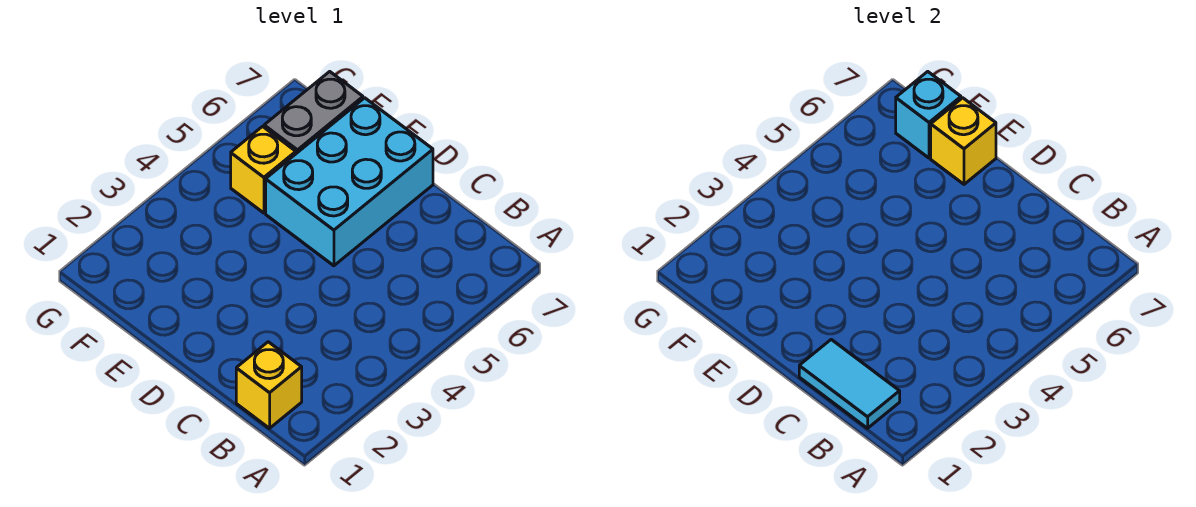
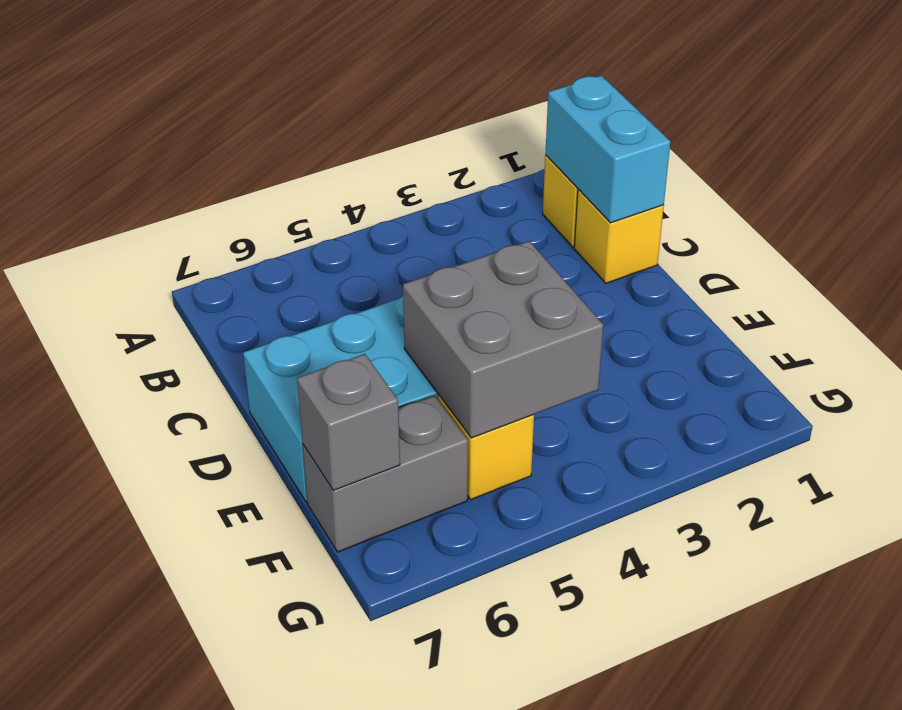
cyan 1x2 tile [799,340,900,428] -> cyan 1x2 brick [545,75,670,223]
none -> grey 2x2 brick [403,241,603,438]
yellow 1x1 brick [931,98,996,184] -> yellow 1x1 brick moved to [574,189,664,283]
cyan 1x1 brick [896,72,961,158] -> grey 1x1 brick [297,354,400,490]

